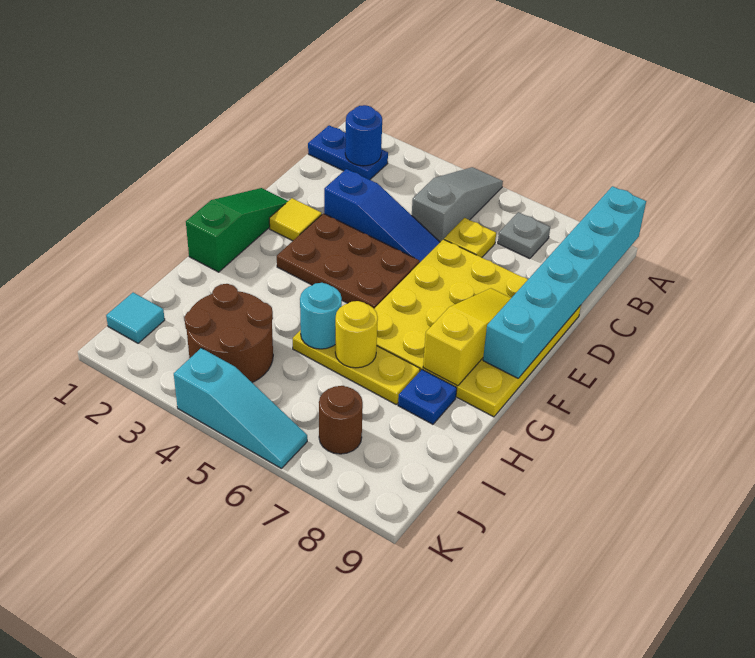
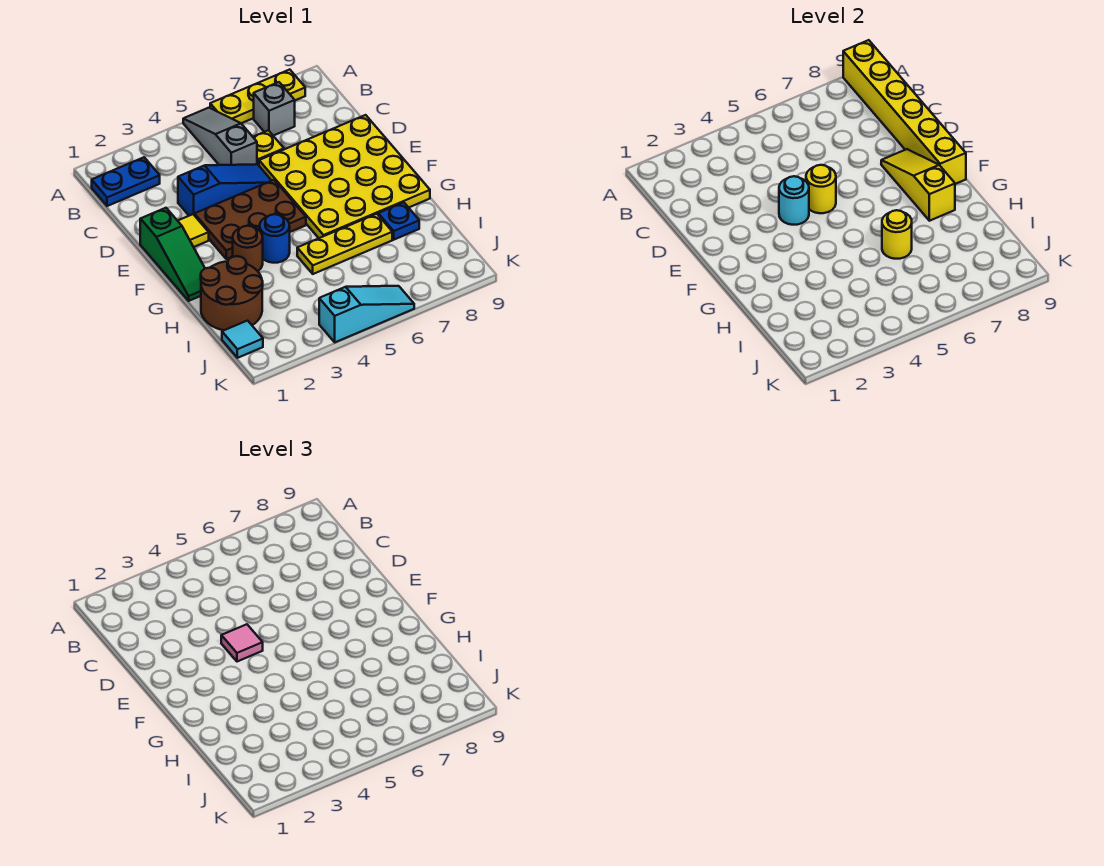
none -> yellow 1x3 plate [210,70,305,123]
cyan 1x6 brick [483,186,646,378] -> yellow 1x6 brick [843,40,966,184]
blue 1x1 round brick [345,105,382,166] -> blue 1x1 round brick moved to [260,214,290,263]
grey 1x1 plate [498,212,550,259] -> grey 1x1 brick [254,82,295,136]
green 1x3 slope [186,188,288,272] -> green 1x3 slope turned to [140,208,205,301]
none -> pink 1x1 tile [221,624,263,662]
none -> yellow 1x1 round brick [806,165,836,213]
cyan 1x1 round brick [300,283,342,349] -> cyan 1x1 round brick moved to [779,176,809,225]
brown 2x2 round brick [184,284,273,382] -> brown 2x2 round brick moved to [201,256,263,330]
brown 1x1 round brick [319,386,363,454] -> brown 1x1 round brick moved to [233,226,263,271]

